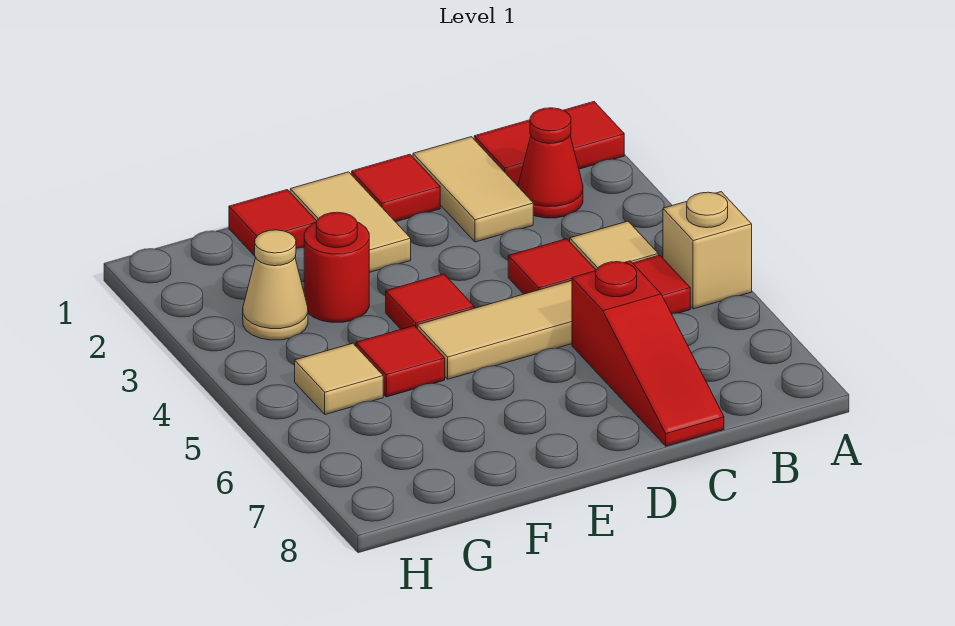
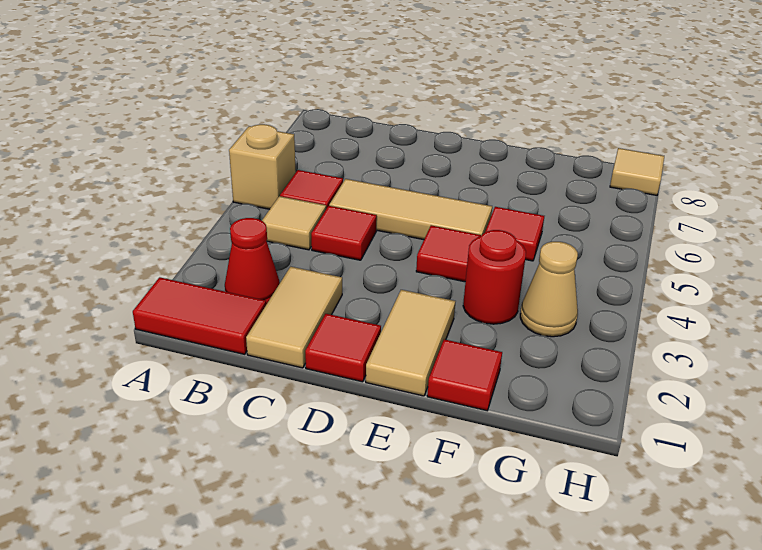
red 1x3 slope [572,261,724,446] -> none
tan 1x1 tile [295,343,383,415] -> tan 1x1 tile moved to [610,148,664,195]

